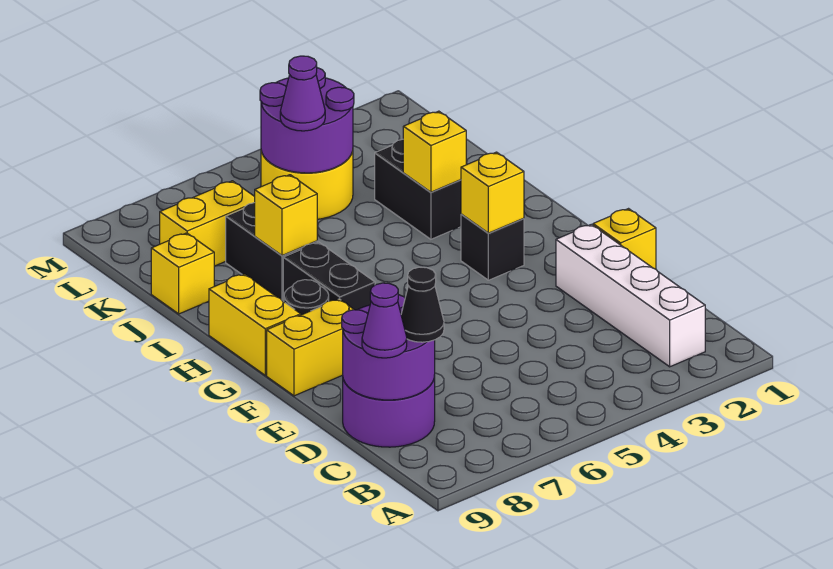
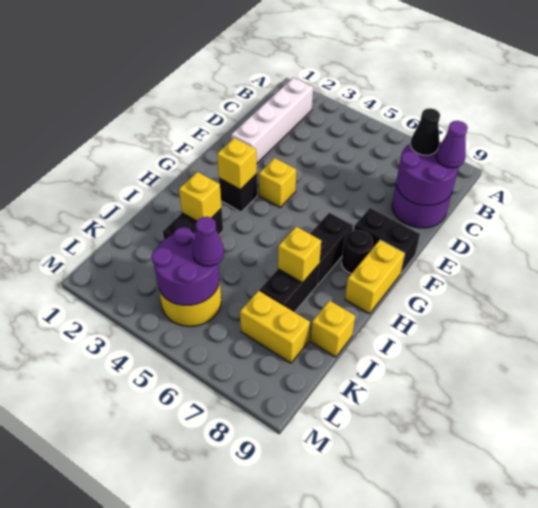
yellow 1x1 brick [593,209,656,269] -> yellow 1x1 brick moved to [259,158,296,207]
yellow 1x2 brick [267,299,354,396] -> black 1x2 brick [354,208,420,273]

